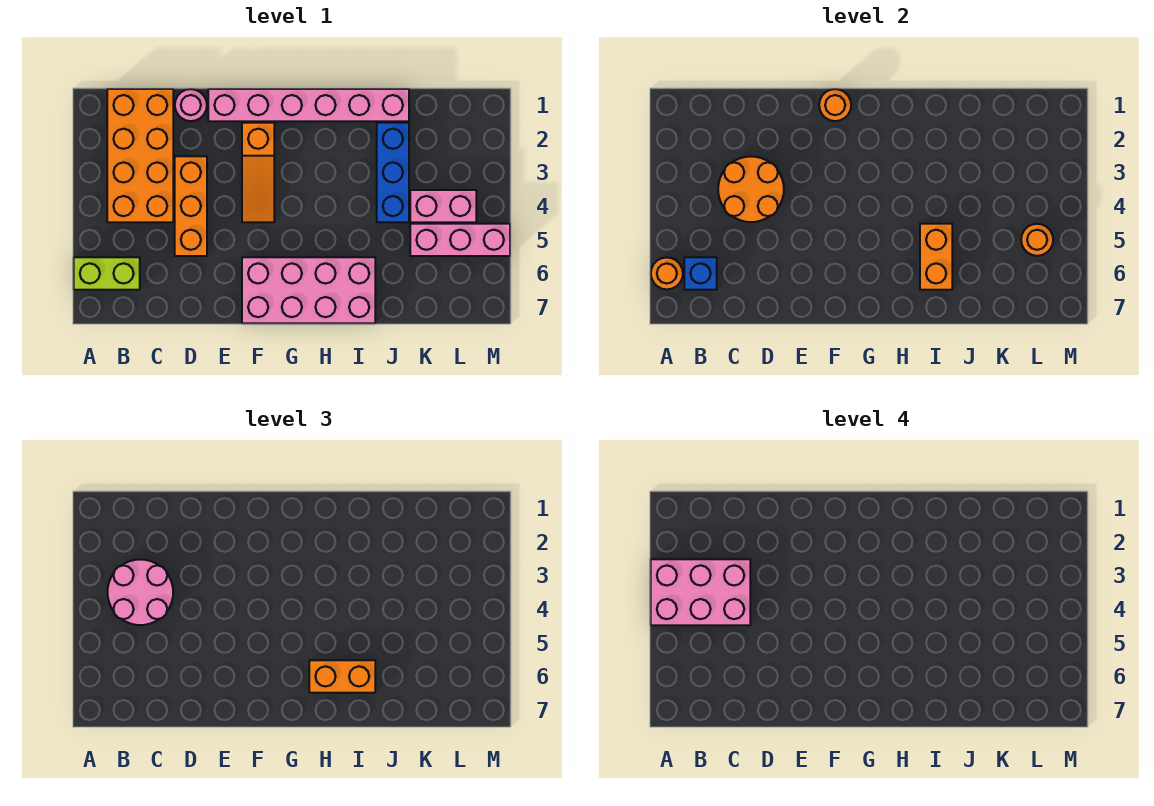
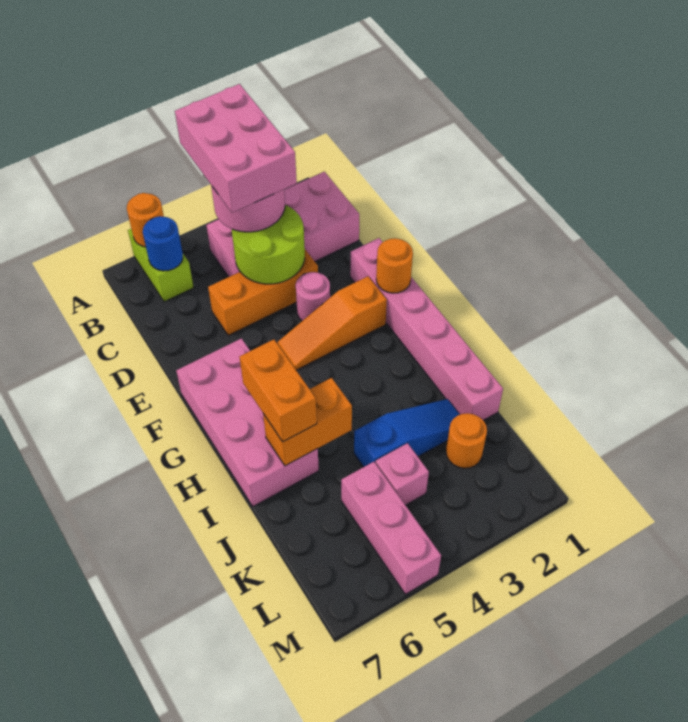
orange 2x4 brick [107,89,173,222] -> pink 2x4 brick [206,172,359,277]
blue 1x1 brick [684,257,717,290] -> blue 1x1 round brick [143,216,183,271]
orange 2x2 round brick [718,156,784,222] -> lime 2x2 round brick [232,205,305,284]
pink 1x1 round brick [175,89,207,121] -> pink 1x1 round brick moved to [296,272,330,321]
blue 1x3 brick [377,123,409,222] -> blue 1x3 slope [354,399,460,467]
pink 1x2 brick [410,190,476,222] -> pink 1x1 brick [376,443,429,505]
orange 1x1 round brick [1021,224,1053,256] -> orange 1x1 round brick moved to [446,413,487,468]

